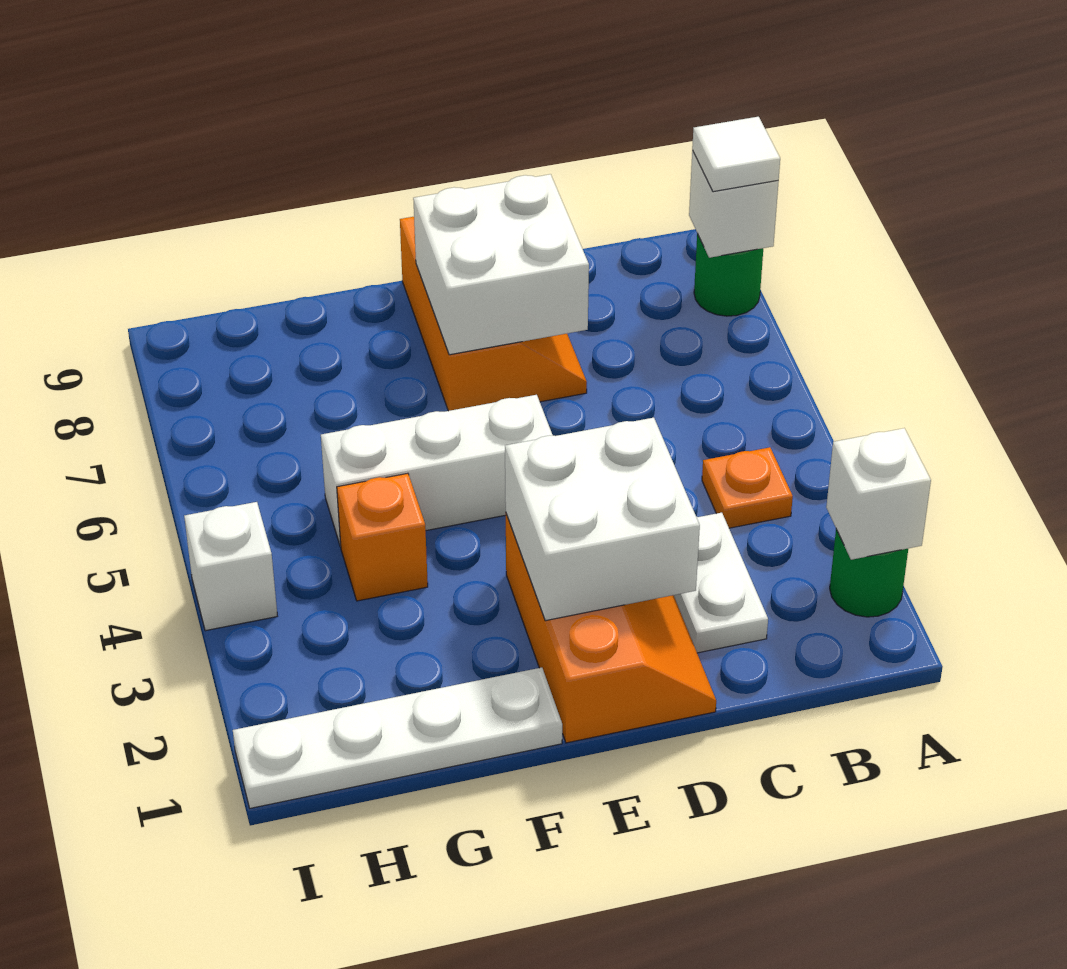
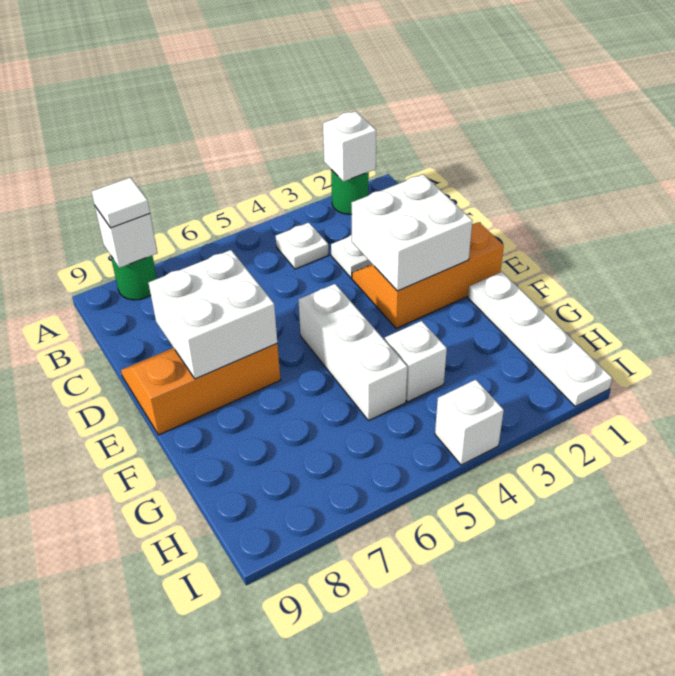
orange 1x1 plate [702,447,793,528] -> white 1x1 plate [276,222,328,269]
orange 1x1 brick [337,473,428,601] -> white 1x1 brick [385,321,447,402]

